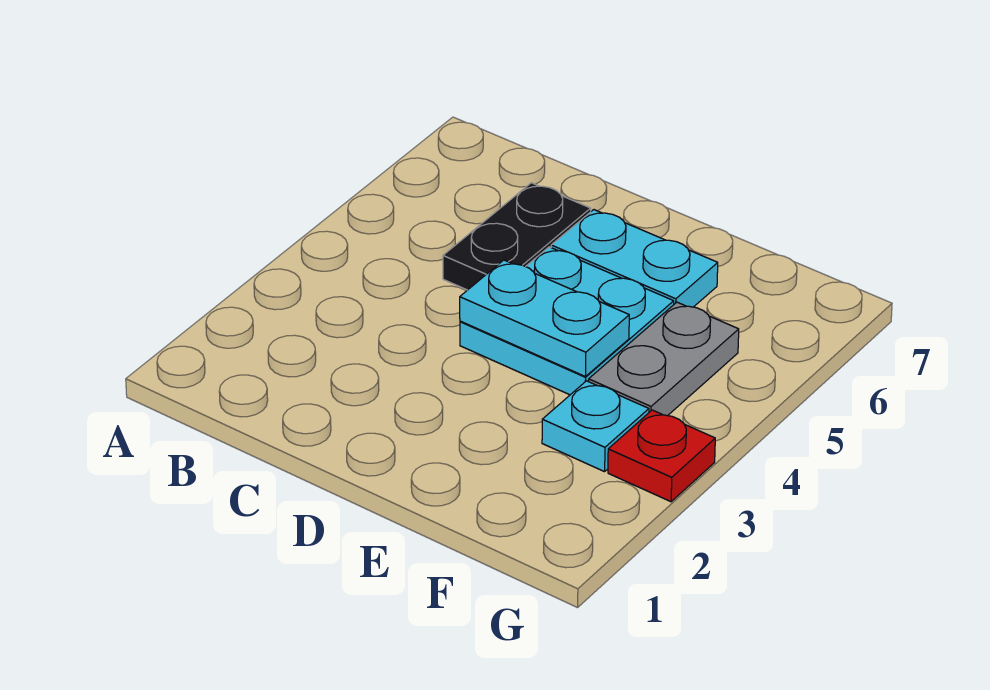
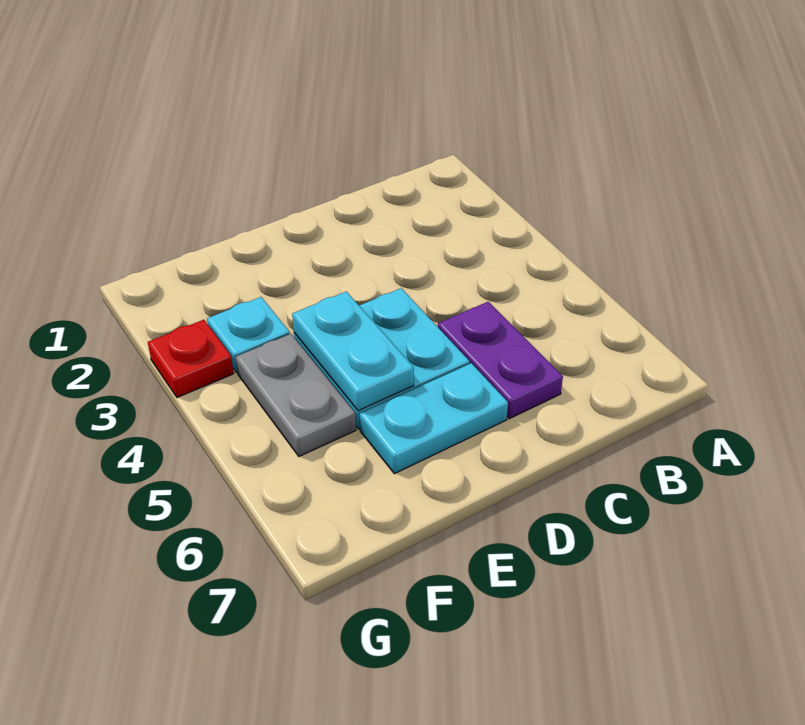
black 1x2 plate [443,183,591,290] -> purple 1x2 plate [438,302,563,419]
cyan 1x2 plate [460,260,629,377] -> cyan 1x2 plate turned to [292,292,414,411]

